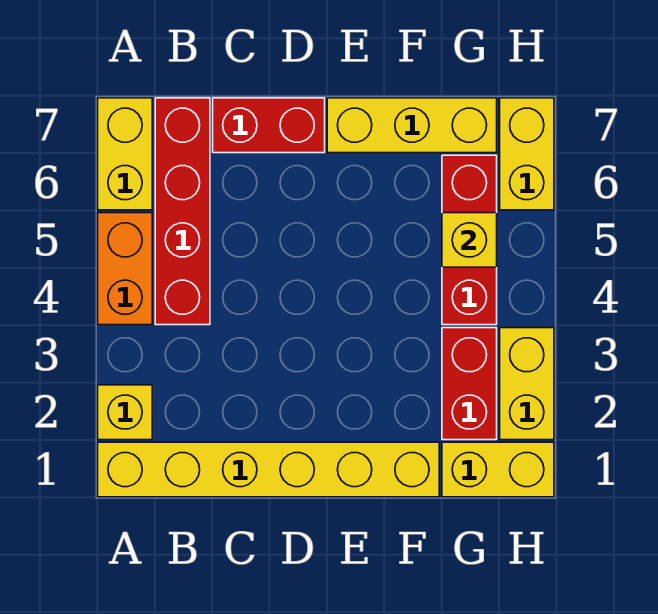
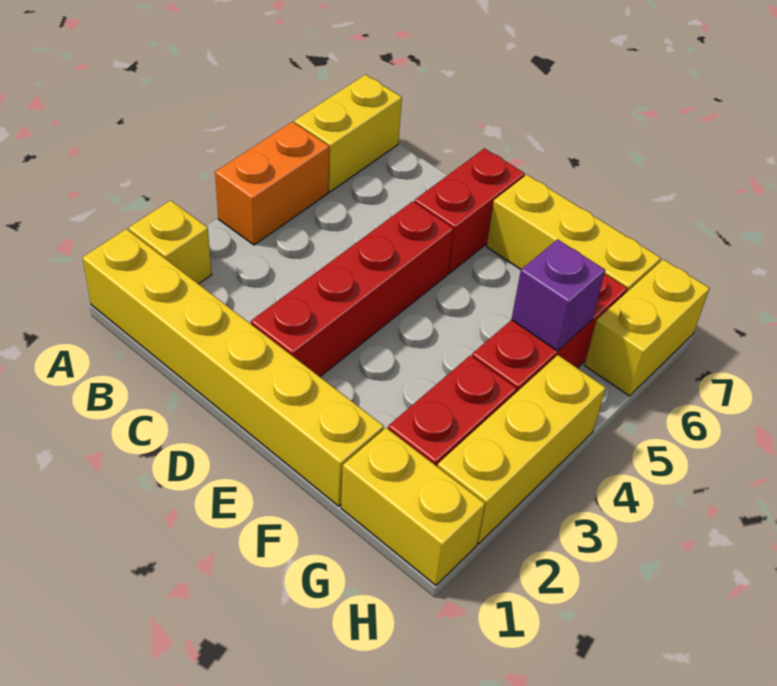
red 1x4 brick [155,98,210,325] -> red 1x4 brick moved to [251,201,454,377]
red 1x2 brick [213,98,325,153] -> red 1x2 brick turned to [414,148,525,273]
yellow 1x1 brick [442,213,497,267] -> purple 1x1 brick [511,239,605,351]
yellow 1x2 brick [500,328,554,440] -> yellow 1x3 brick [438,355,606,544]

